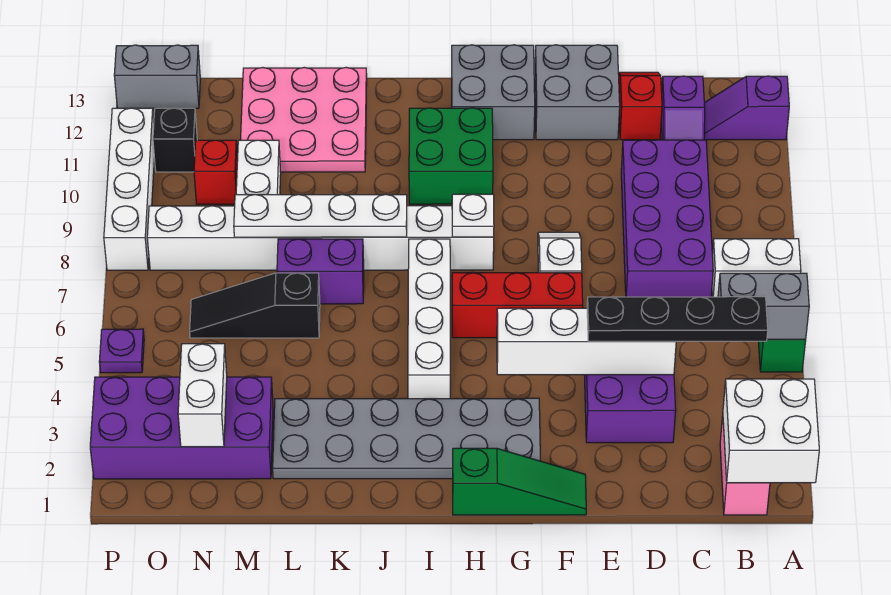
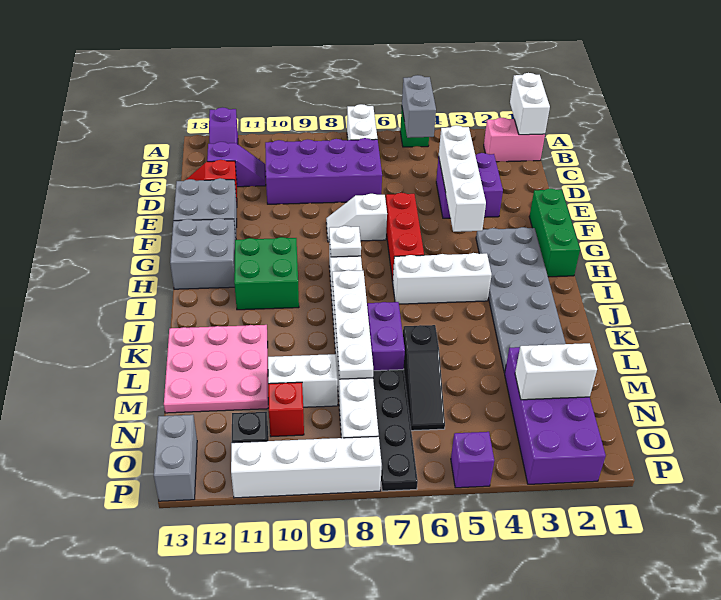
white 2x2 brick [723,379,819,483] -> white 1x2 brick [510,73,550,135]
black 1x4 plate [587,297,768,341] -> black 1x4 plate moved to [373,370,418,491]
green 1x3 slope [453,448,586,515] -> green 1x3 brick [529,189,580,277]
white 1x4 brick [408,239,450,399] -> white 1x3 brick [393,253,492,304]
purple 1x1 plate [99,329,144,373] -> purple 1x1 brick [451,432,494,488]

